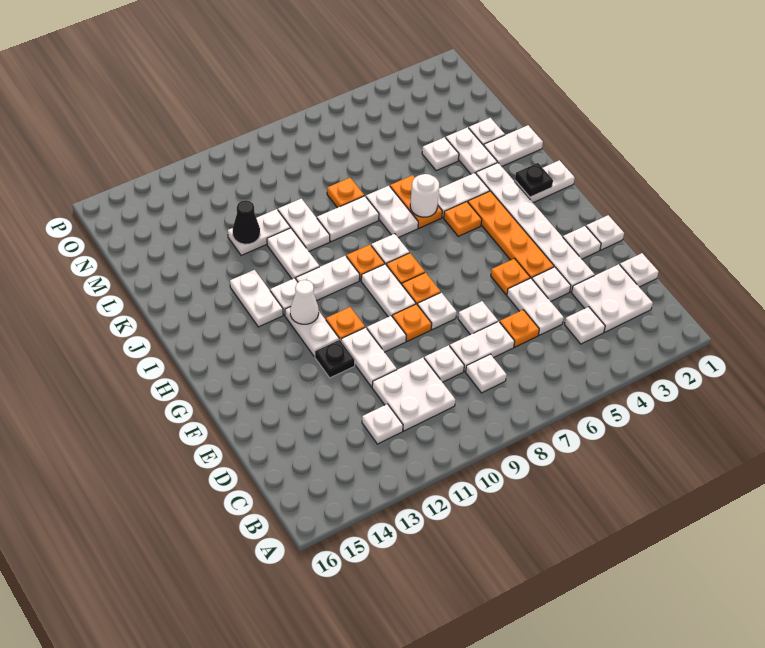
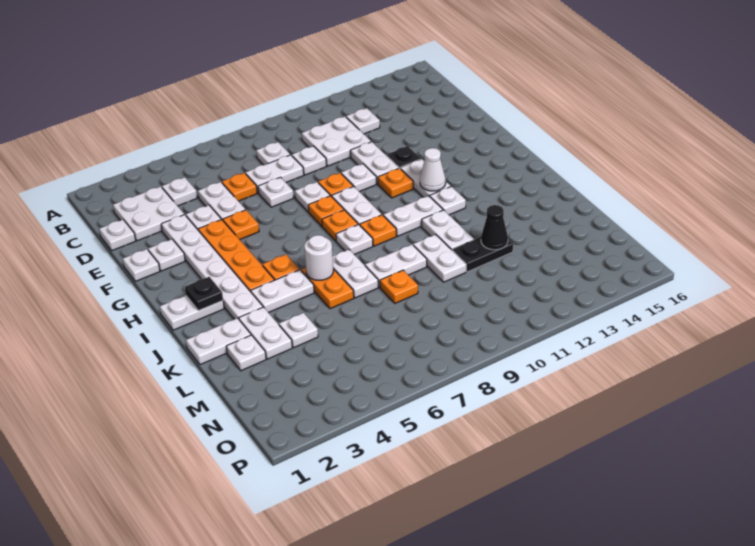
white 1x2 plate [230,270,283,327] -> none
white 1x2 plate [228,209,290,255] -> black 1x2 plate [452,237,513,272]

